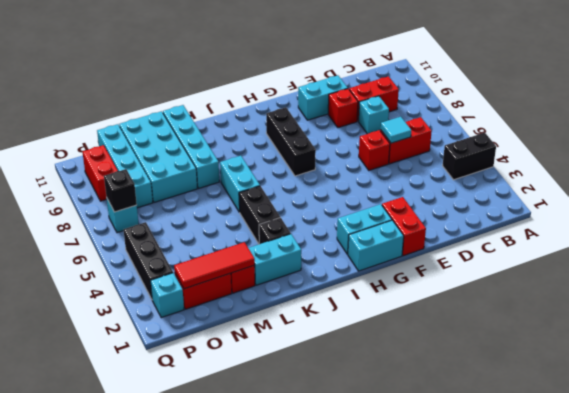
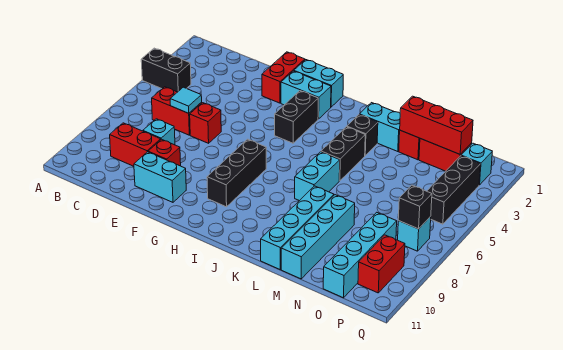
none -> black 1x2 brick [275,91,318,143]
red 1x3 tile [174,242,255,289] -> red 1x3 brick [400,96,473,154]
cyan 2x4 brick [119,111,197,202] -> cyan 1x4 brick [281,195,355,279]

